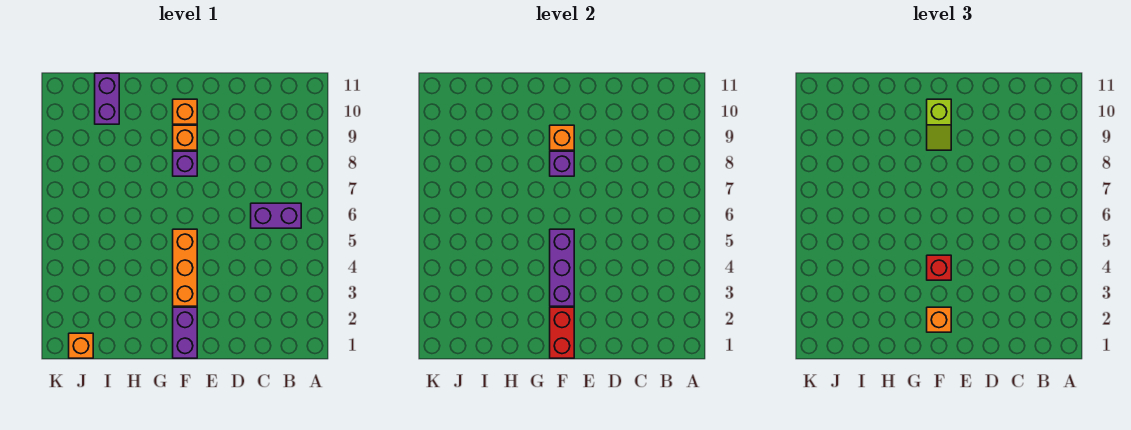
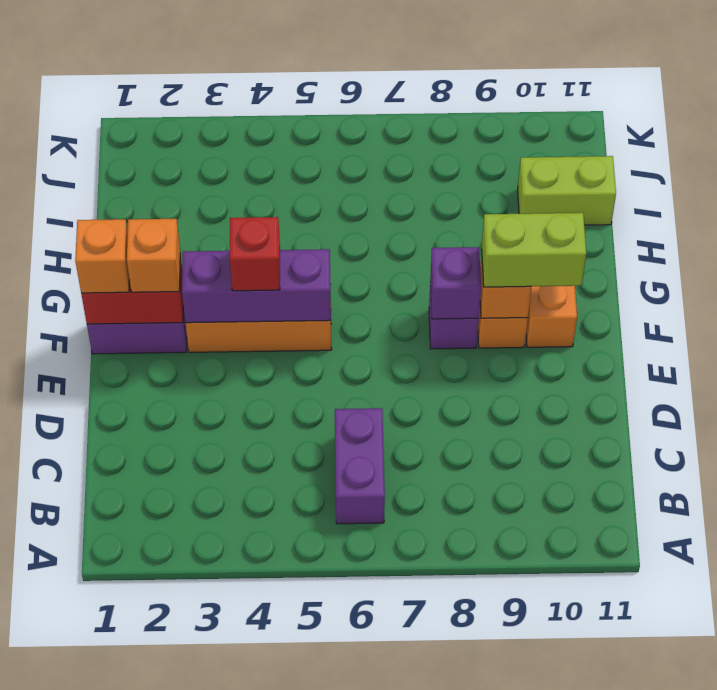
lime 1x2 slope [927,99,951,150] -> lime 1x2 brick [482,213,586,287]
purple 1x2 brick [95,73,119,124] -> lime 1x2 brick [518,156,616,225]
orange 1x1 brick [69,333,93,358] -> orange 1x1 brick moved to [75,219,130,293]

